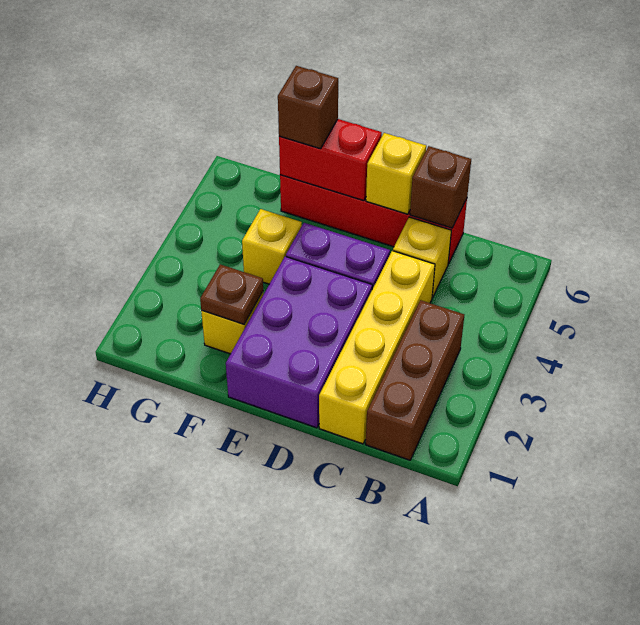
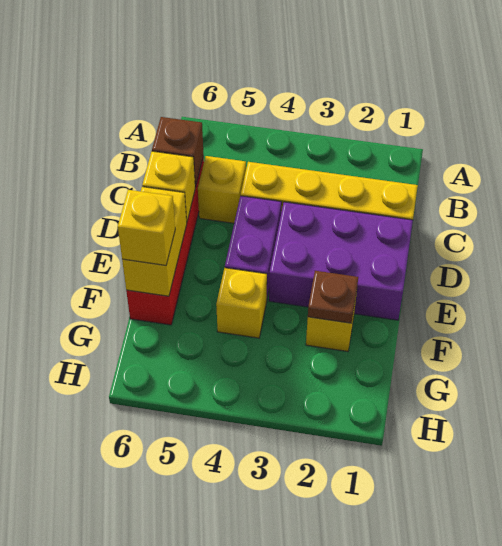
brown 1x3 brick [366,300,464,460] -> none
red 1x2 brick [279,119,382,201] -> yellow 1x2 brick [122,187,187,296]
brown 1x1 brick [278,66,338,149] -> yellow 1x1 brick [118,190,175,265]

